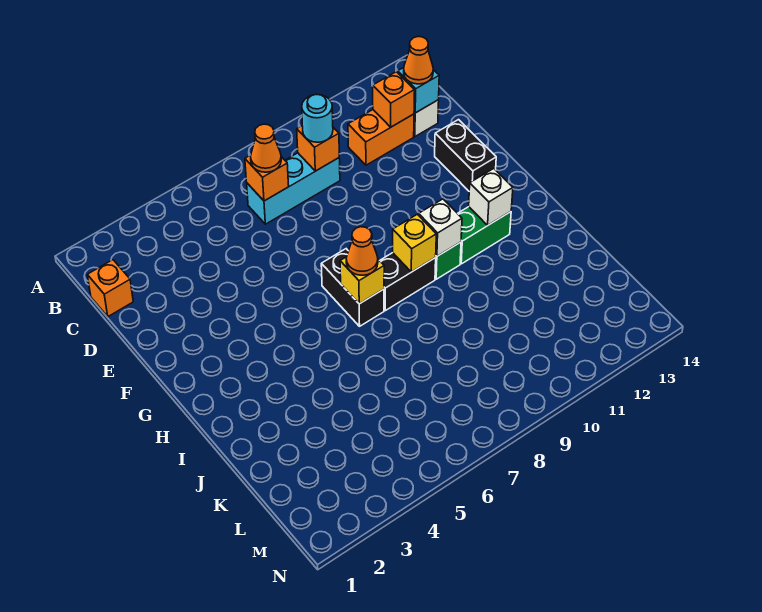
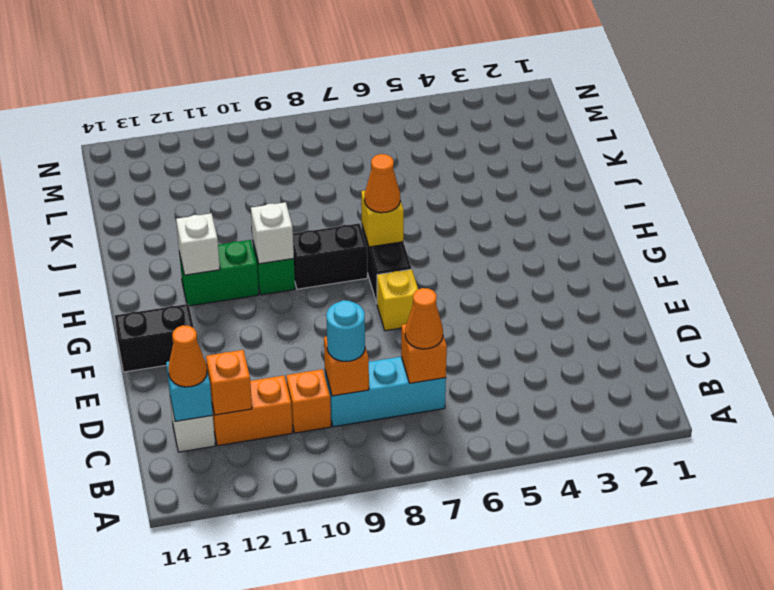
orange 1x1 brick [87,260,133,317] -> orange 1x1 brick moved to [286,369,331,433]
black 1x2 brick [435,120,496,191] -> black 1x2 brick turned to [115,304,194,372]
yellow 1x1 brick [393,214,436,272] -> yellow 1x1 brick moved to [377,269,418,331]

